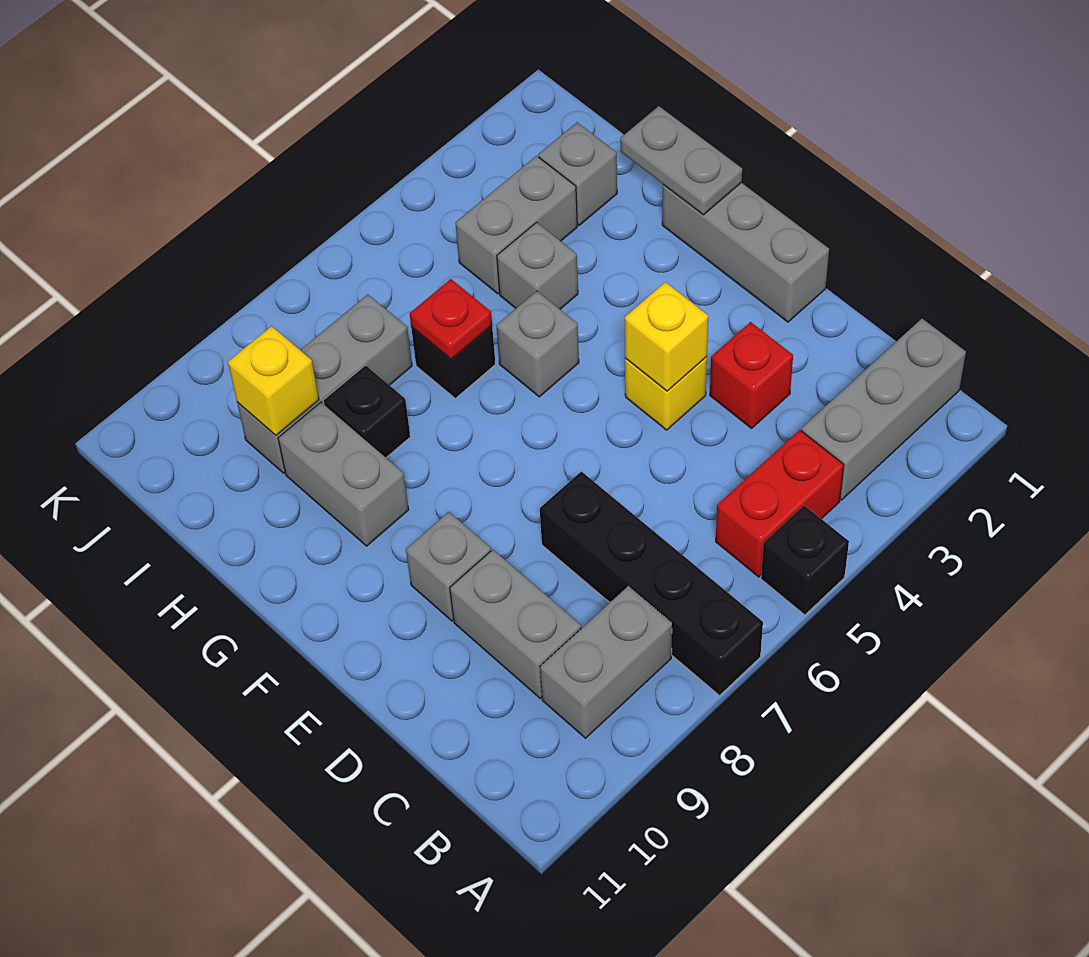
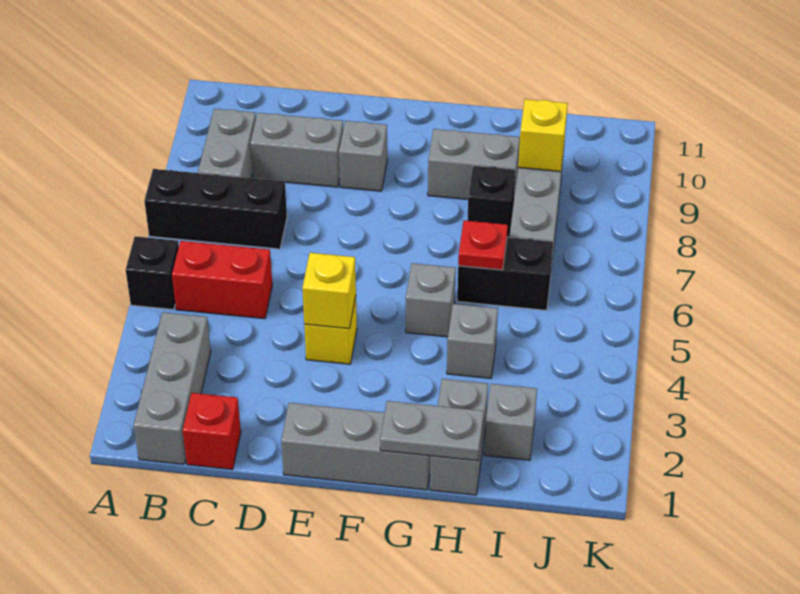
black 1x4 brick [540,471,763,695] -> black 1x3 brick [144,169,287,249]
red 1x2 brick [716,430,844,577] -> red 1x2 brick turned to [172,241,272,319]
red 1x1 brick [710,322,793,428] -> red 1x1 brick moved to [183,393,241,469]
black 1x1 brick [411,325,495,398] -> black 1x2 brick [457,237,553,310]
grey 1x2 brick [455,156,577,294] -> grey 1x2 brick moved to [430,379,488,495]

